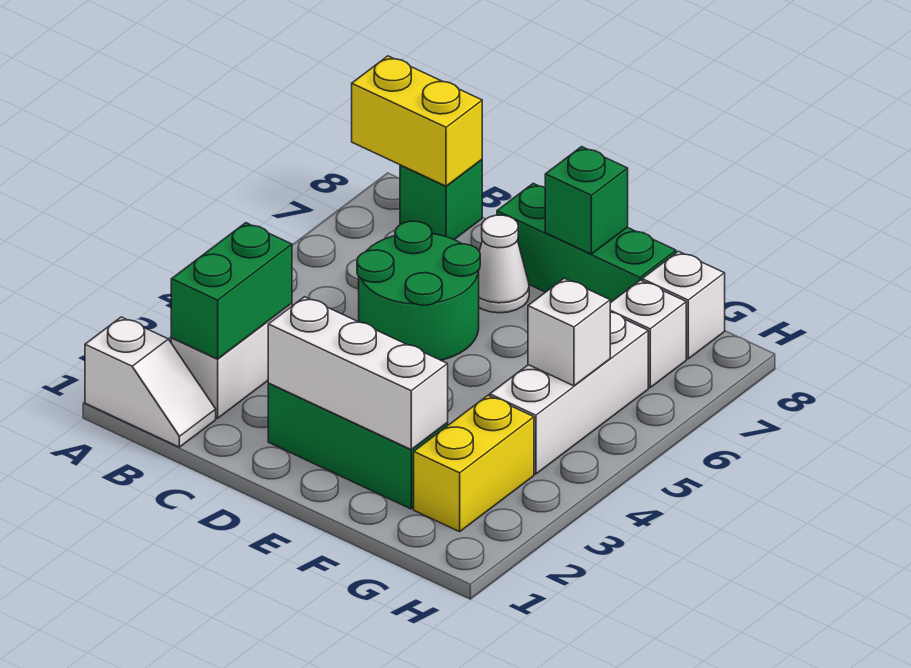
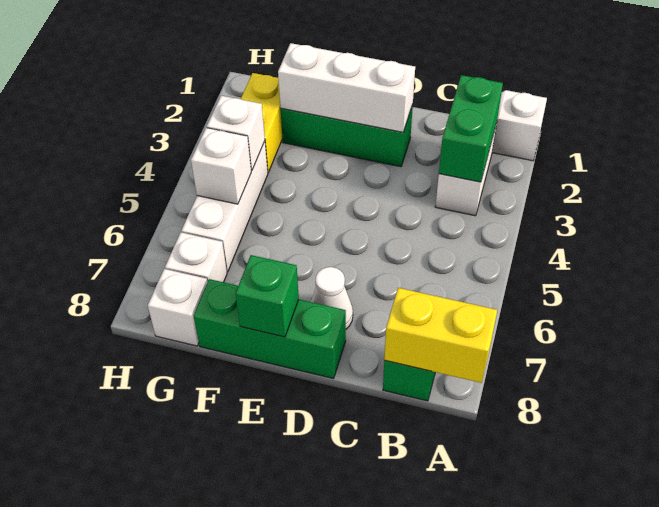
green 2x2 round brick [357,221,480,360] -> none
none -> white 1x1 brick [207,96,265,171]

